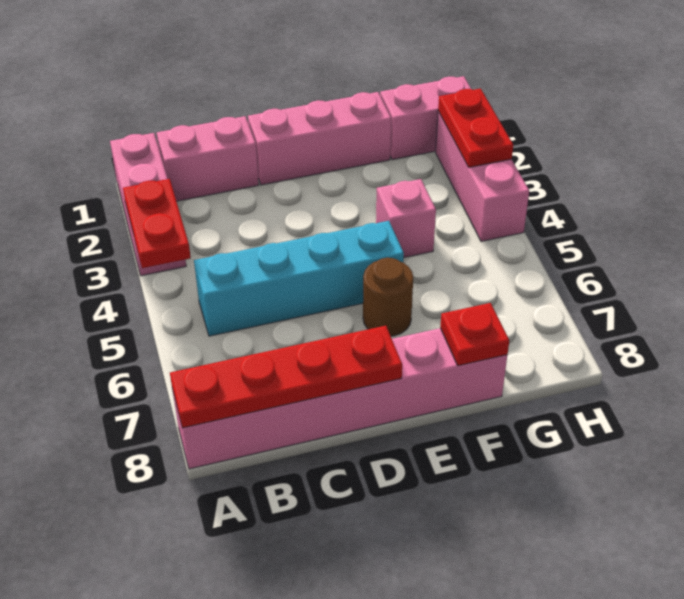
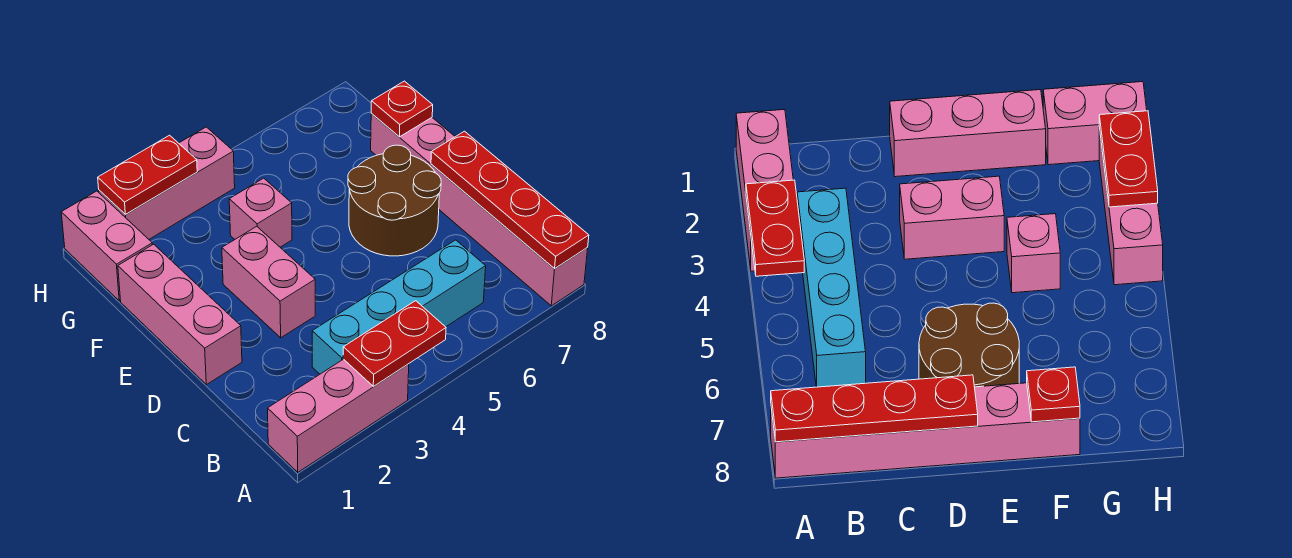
pink 1x2 brick [157,116,259,201] -> pink 1x2 brick moved to [222,226,315,338]
cyan 1x4 brick [194,221,404,336] -> cyan 1x4 brick turned to [312,240,486,374]
brown 1x1 round brick [363,258,413,336] -> brown 2x2 round brick [348,145,441,256]

